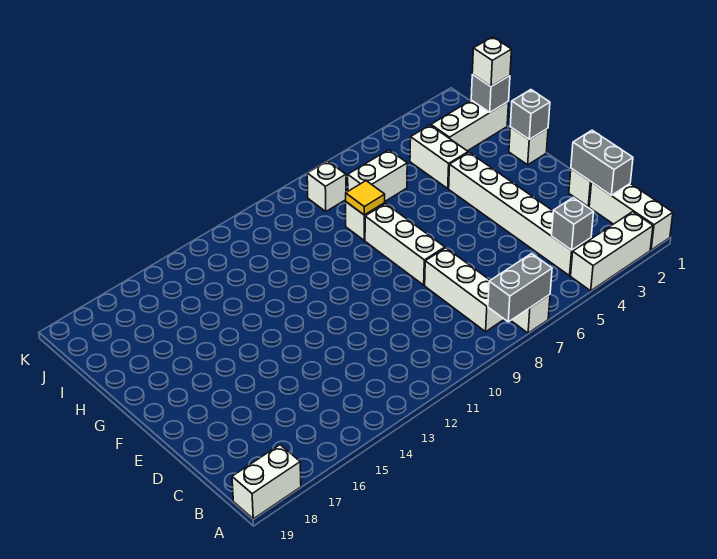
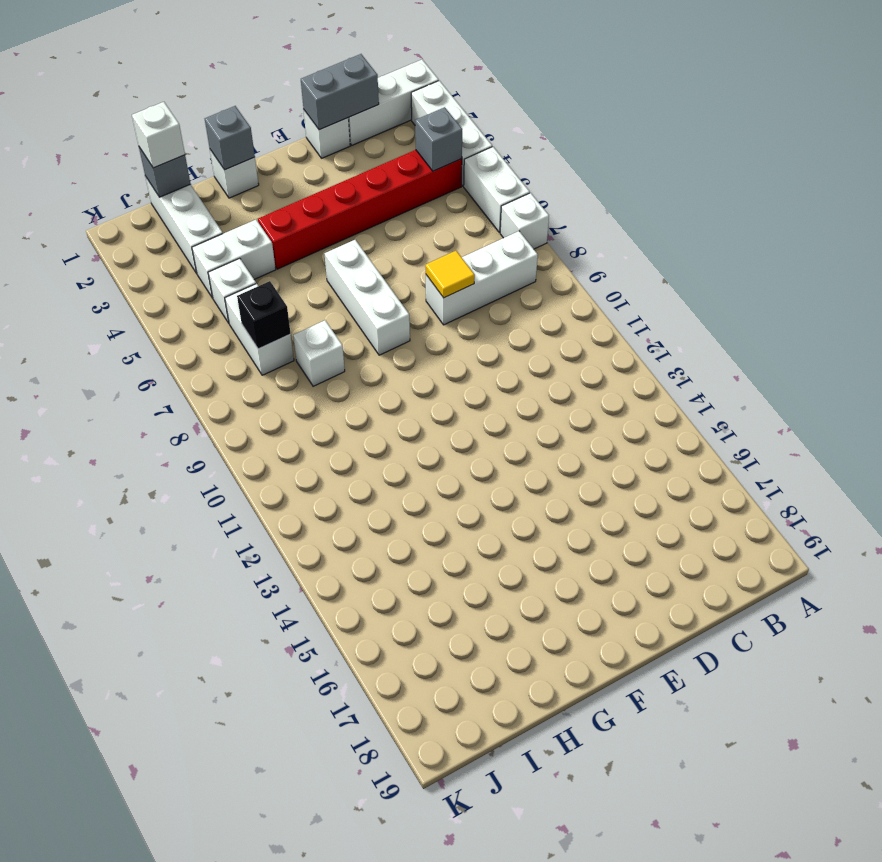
grey 1x2 brick [488,254,552,322] -> none
white 1x2 brick [232,445,301,519] -> white 1x2 brick moved to [464,147,530,232]
white 1x6 brick [449,153,591,276] -> red 1x6 brick [258,150,462,269]
white 1x3 brick [365,204,445,285] -> white 1x3 brick turned to [325,240,410,355]
yellow 1x1 tile [346,181,385,215] -> yellow 1x1 tile moved to [425,251,475,298]
none -> black 1x1 brick [237,281,291,349]
white 1x1 brick [307,161,346,211] -> white 1x1 brick moved to [208,258,256,323]

